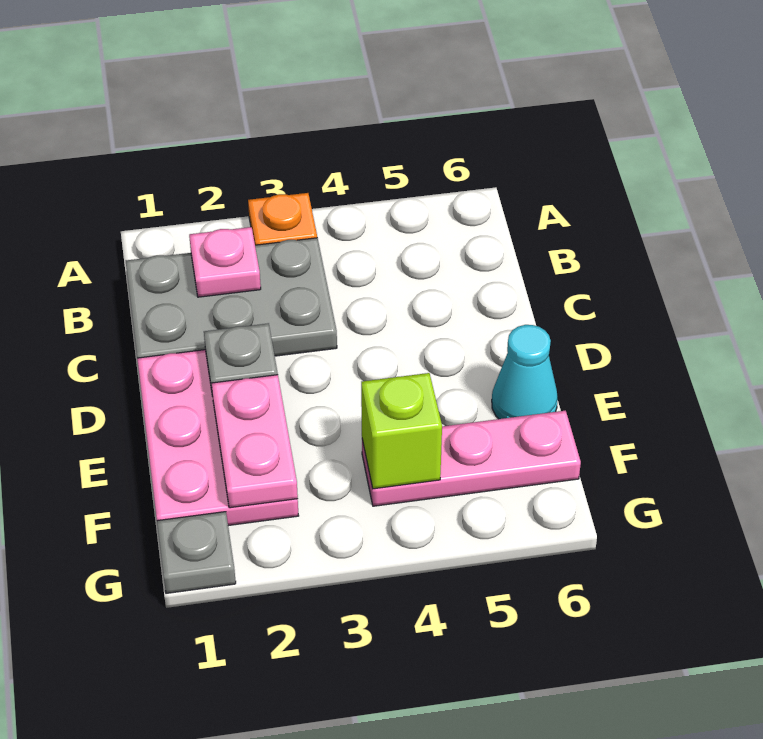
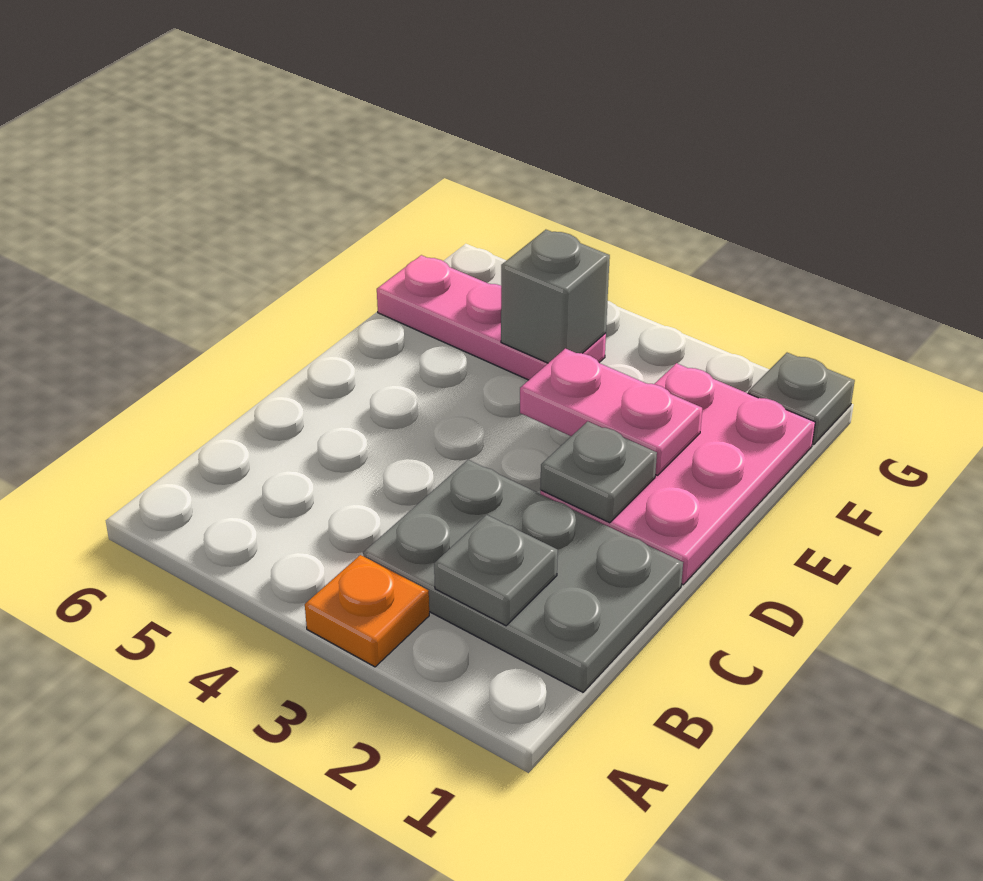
pink 1x1 plate [189,227,261,297] -> grey 1x1 plate [434,515,558,626]
pink 1x2 plate [211,375,298,508] -> pink 1x2 plate turned to [520,348,702,475]
cyan 1x1 cone [492,325,558,419] -> none
lime 1x1 brick [361,373,442,489] -> grey 1x1 brick [501,230,610,363]

